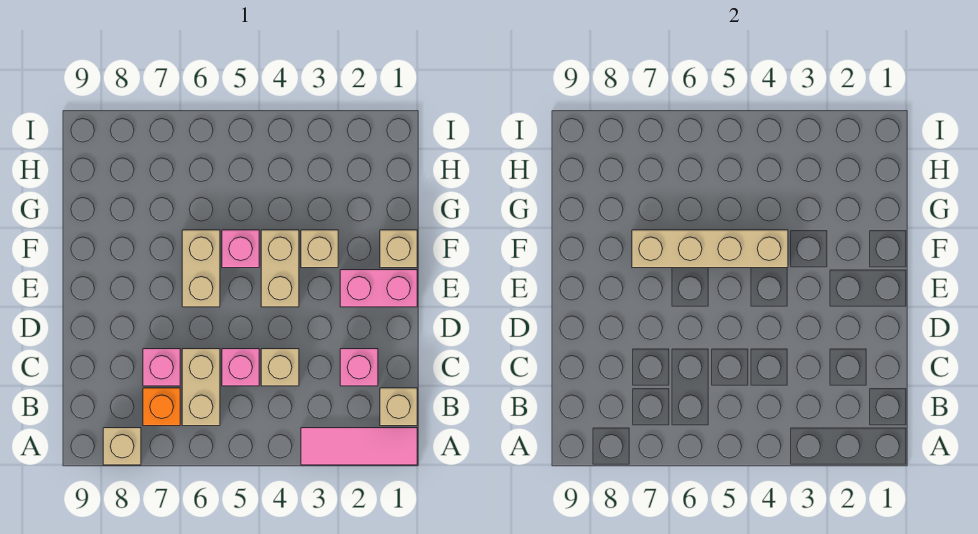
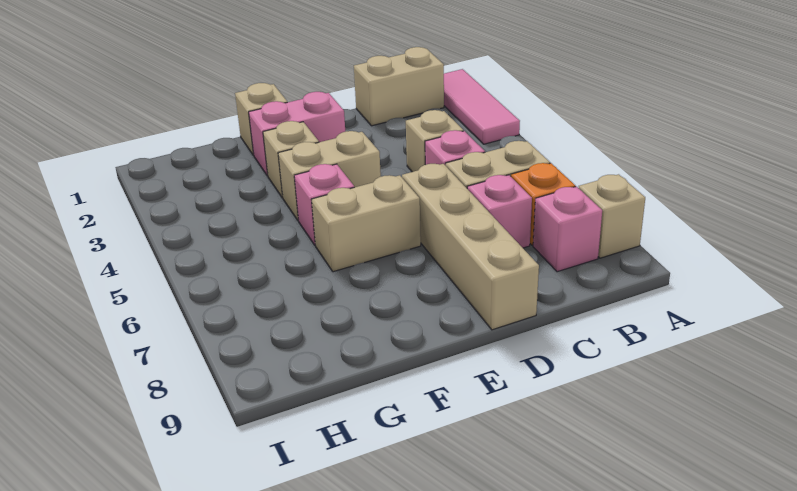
tan 1x1 brick [380,388,417,426] -> tan 1x2 brick [354,47,444,126]
pink 1x1 brick [340,349,378,386] -> pink 1x1 brick moved to [533,186,602,272]
pink 1x2 brick [340,270,417,307] -> pink 1x2 brick turned to [249,92,345,176]
tan 1x4 brick [632,230,788,268] -> tan 1x4 brick moved to [402,164,539,330]

